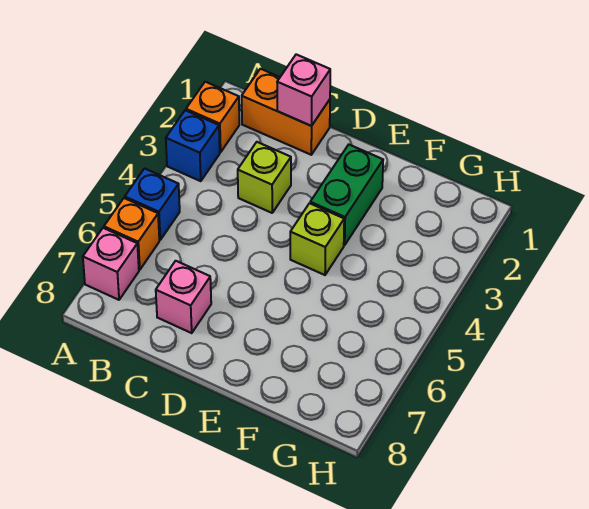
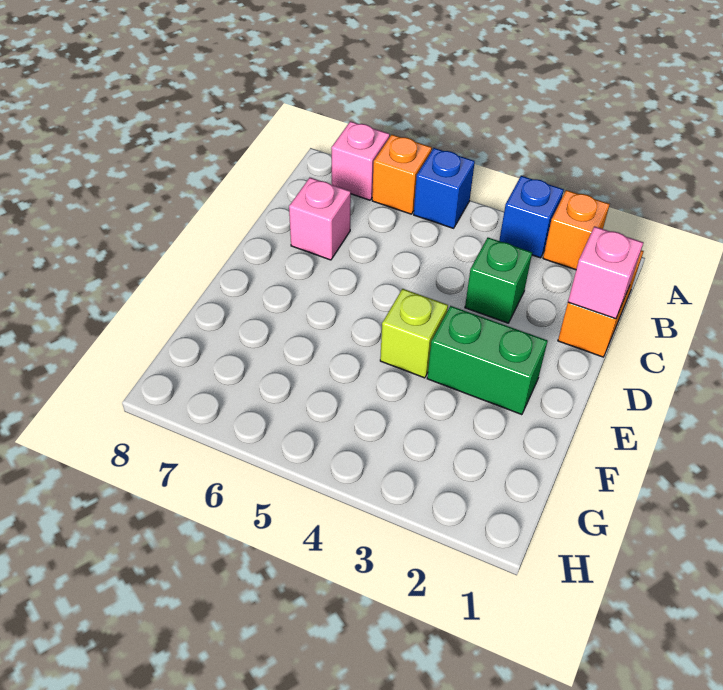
lime 1x1 brick [238,142,291,213] -> green 1x1 brick [465,238,532,323]

